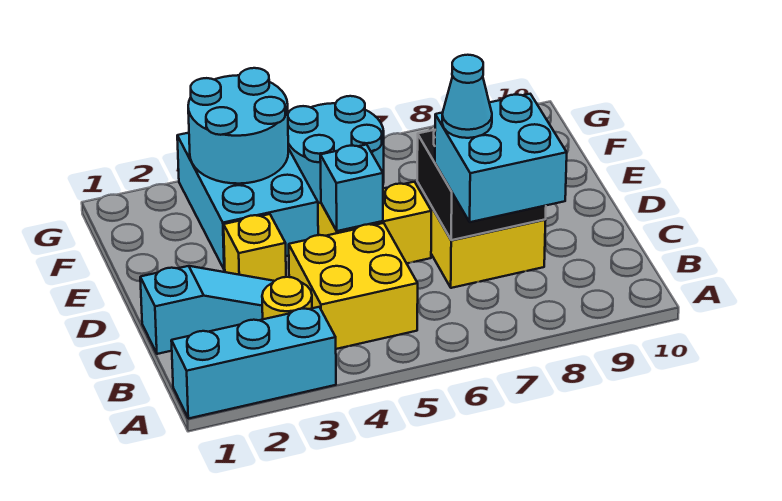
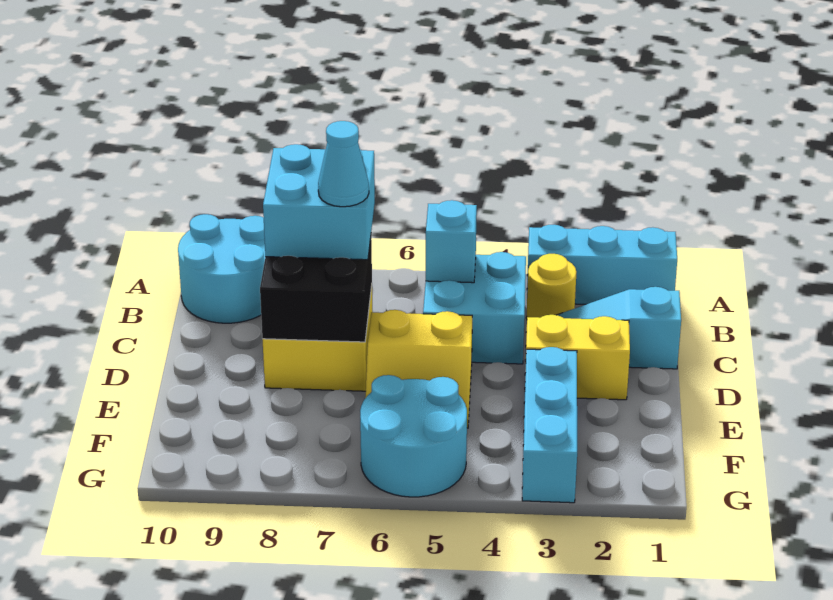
yellow 2x2 brick [289,223,418,349] -> cyan 2x2 brick [423,252,526,364]
yellow 1x1 brick [224,214,286,281] -> yellow 1x2 brick [525,315,630,400]
cyan 1x1 brick [320,145,383,231] -> cyan 1x1 brick moved to [426,200,477,283]
cyan 2x3 brick [177,133,318,270] -> cyan 1x3 brick [522,347,577,503]
cyan 2x2 round brick [188,68,288,184] -> cyan 2x2 round brick moved to [178,214,265,323]

